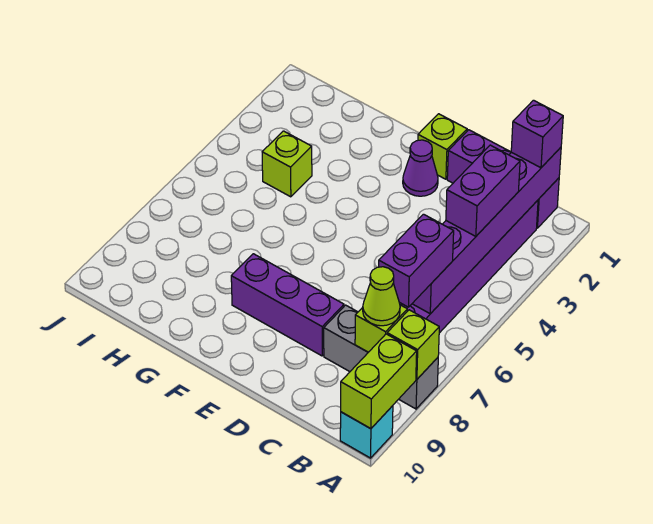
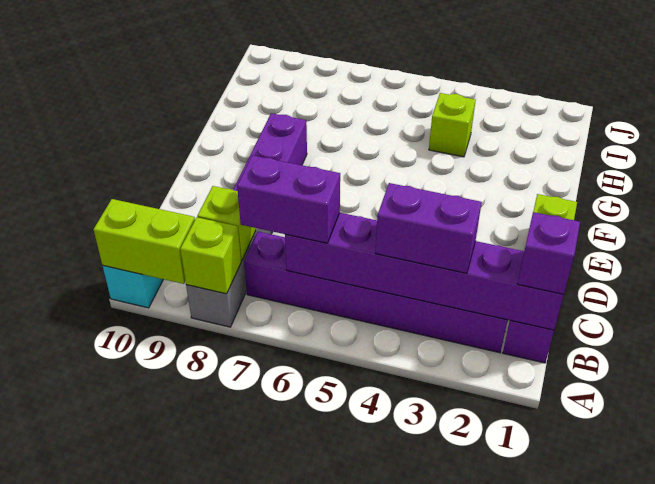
lime 1x1 cone [363,267,400,326] -> none
purple 1x1 cone [403,140,438,196] -> none

